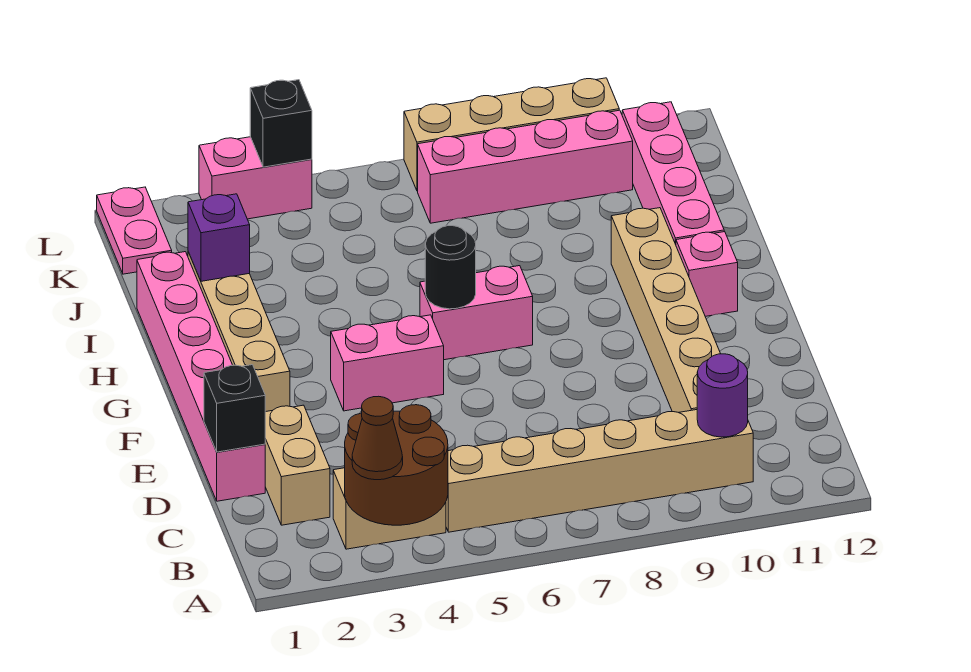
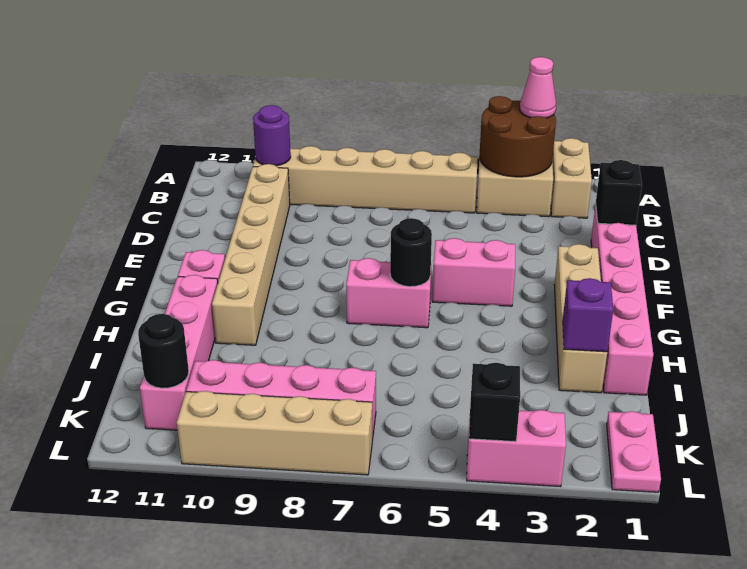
brown 1x1 cone [352,396,403,480] -> pink 1x1 cone [520,57,556,118]
tan 1x2 brick [265,405,330,525] -> tan 1x2 brick moved to [551,138,592,218]
none -> black 1x1 round brick [138,314,189,388]

